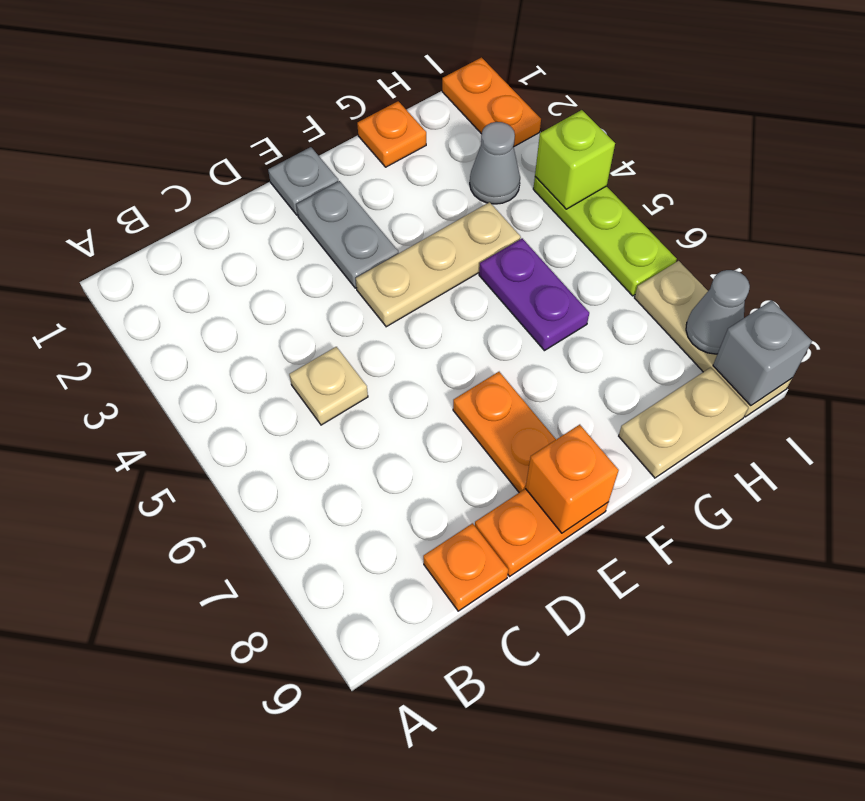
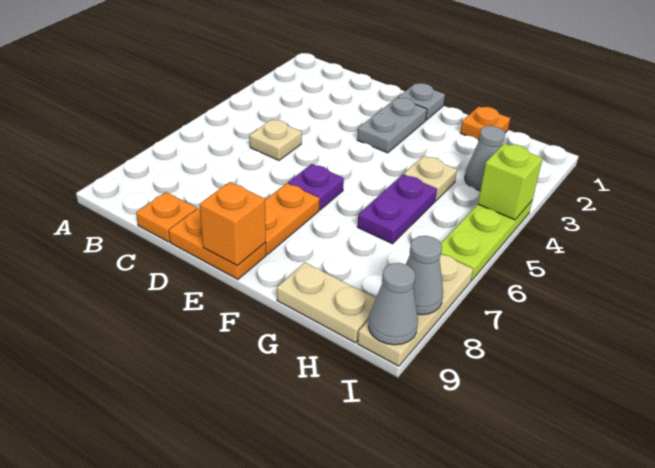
tan 1x3 plate [356,202,521,327] -> tan 1x1 plate [404,156,457,201]
none -> purple 1x1 plate [288,164,344,210]
orange 1x2 plate [442,57,541,147] -> none
grey 1x1 brick [713,300,812,406] -> grey 1x1 cone [368,263,418,345]

